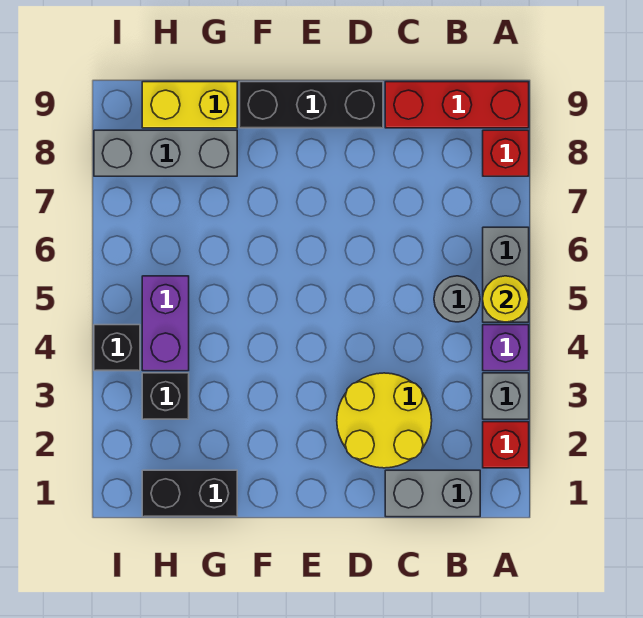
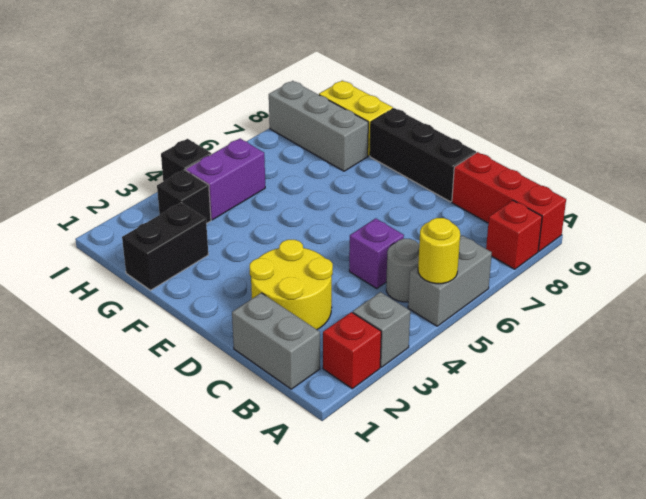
purple 1x1 brick [483,325,529,371] -> purple 1x1 brick moved to [349,218,404,288]
black 1x2 brick [142,470,237,517] -> black 1x2 brick turned to [122,203,208,290]

